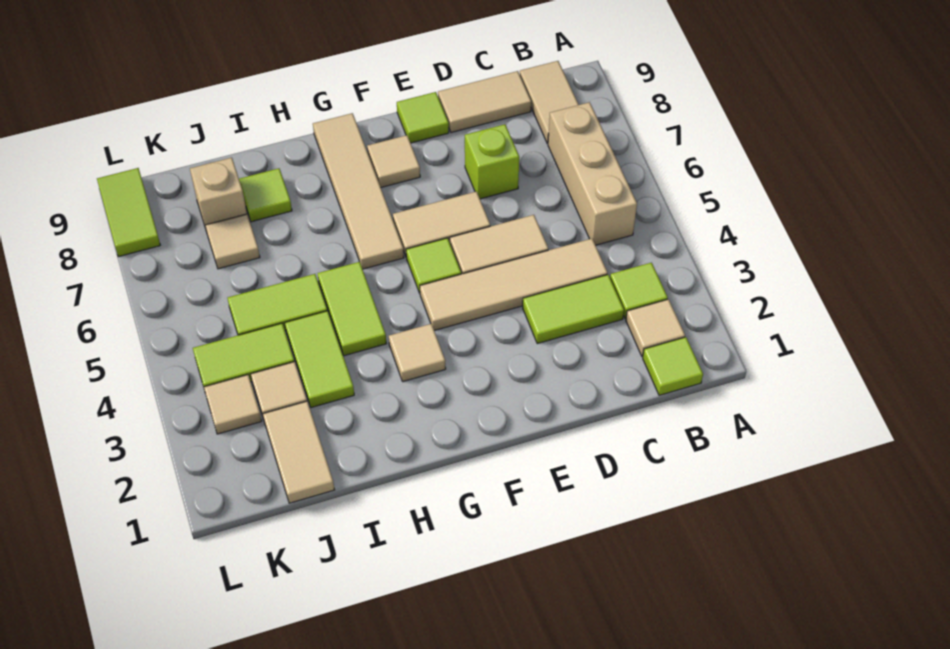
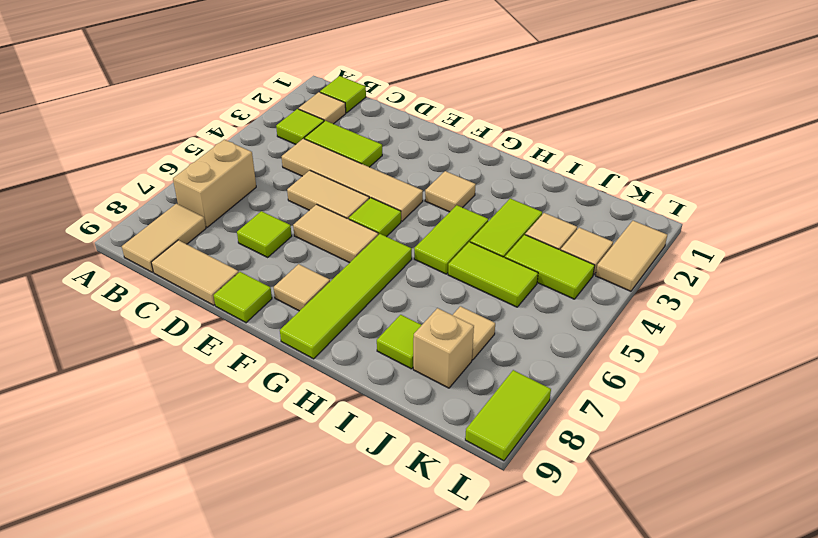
tan 1x3 brick [548,102,637,245] -> tan 1x2 brick [173,140,256,227]
lime 1x1 brick [465,124,519,199] -> lime 1x1 tile [237,211,292,257]
tan 1x4 tile [313,113,404,269] -> lime 1x4 tile [280,234,412,359]
tan 1x2 tile [263,401,335,503] -> tan 1x2 tile moved to [596,221,667,291]

